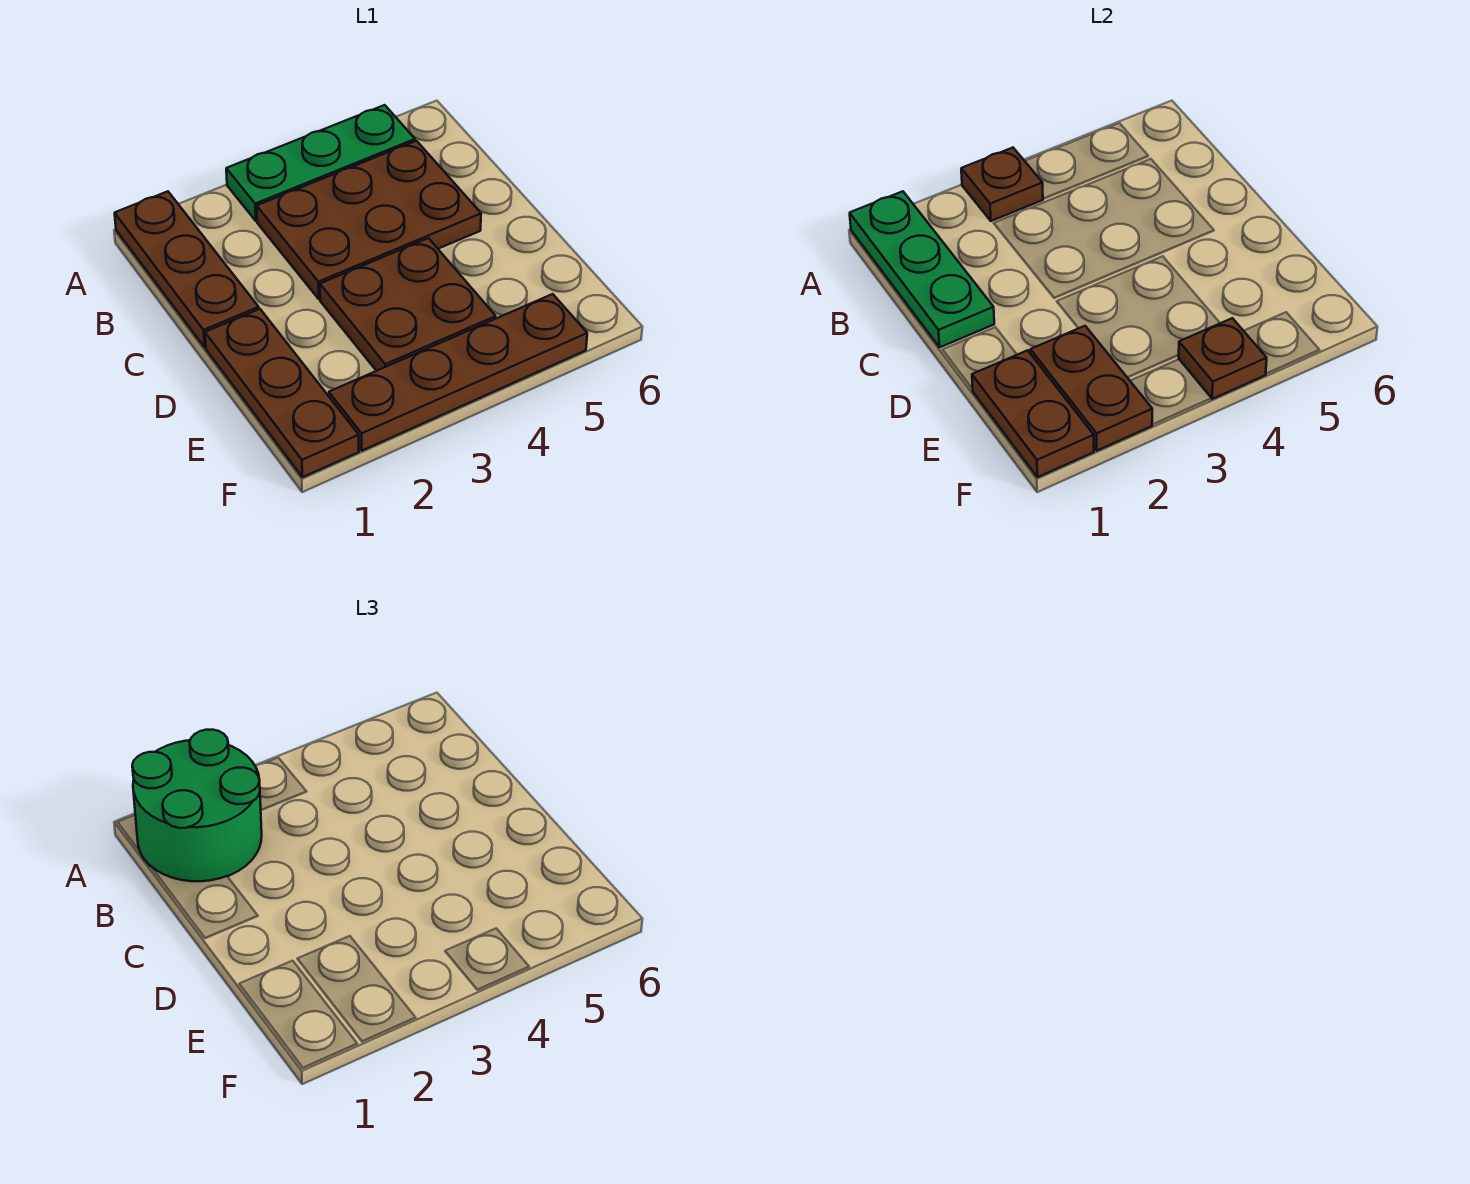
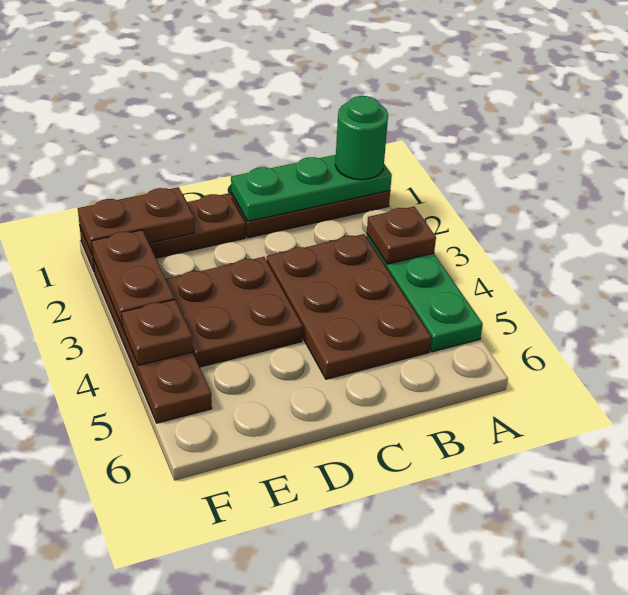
green 2x2 round brick [132,730,262,881] -> green 1x1 round brick [335,96,388,180]
brown 1x2 plate [1030,326,1152,451] -> brown 1x2 plate turned to [92,230,174,327]

